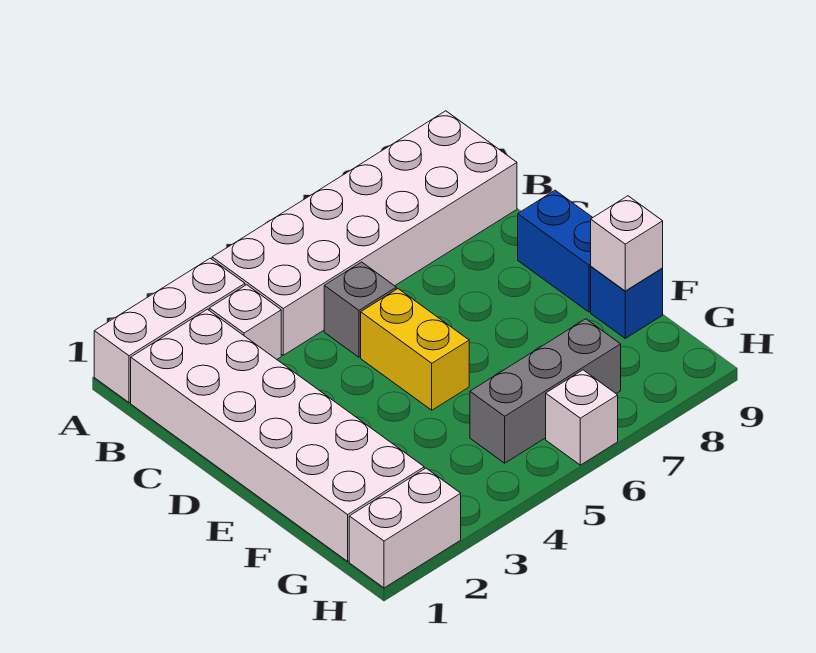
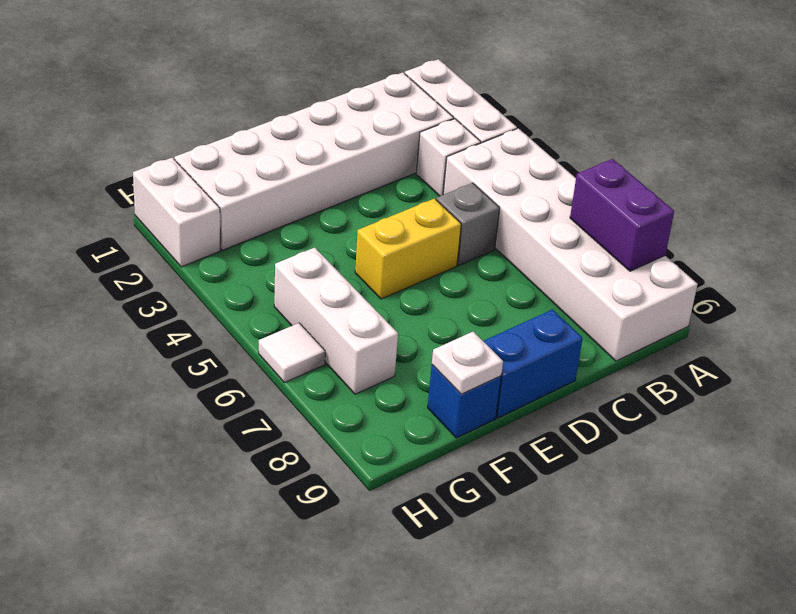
none -> purple 1x2 brick [570,159,674,271]
white 1x1 brick [591,196,663,291] -> white 1x1 plate [432,332,503,394]
grey 1x3 brick [470,319,621,463] -> white 1x3 brick [274,248,398,394]
white 1x1 brick [546,370,618,465] -> white 1x1 tile [259,323,325,383]

